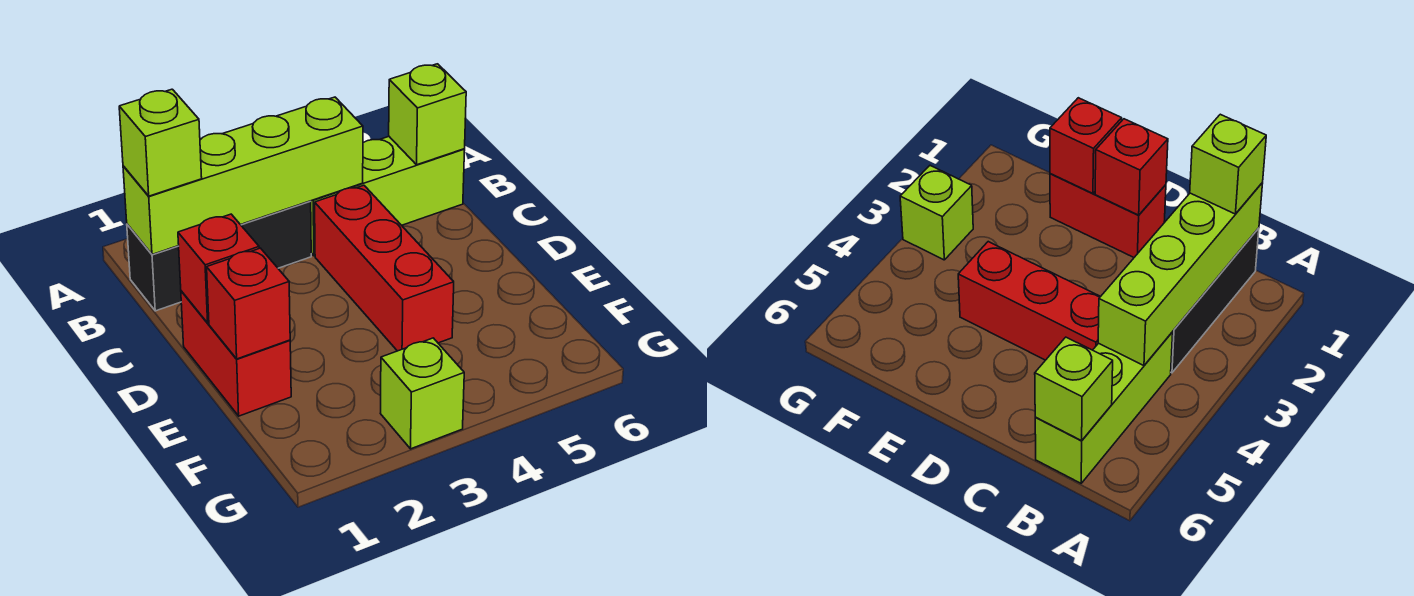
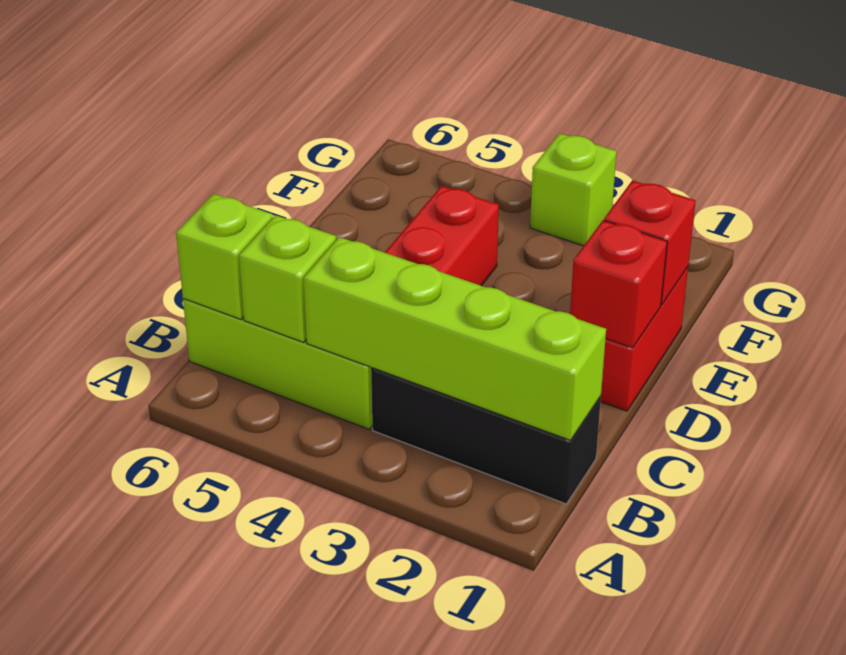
lime 1x1 brick [119,89,202,196] -> lime 1x1 brick moved to [239,215,336,342]

